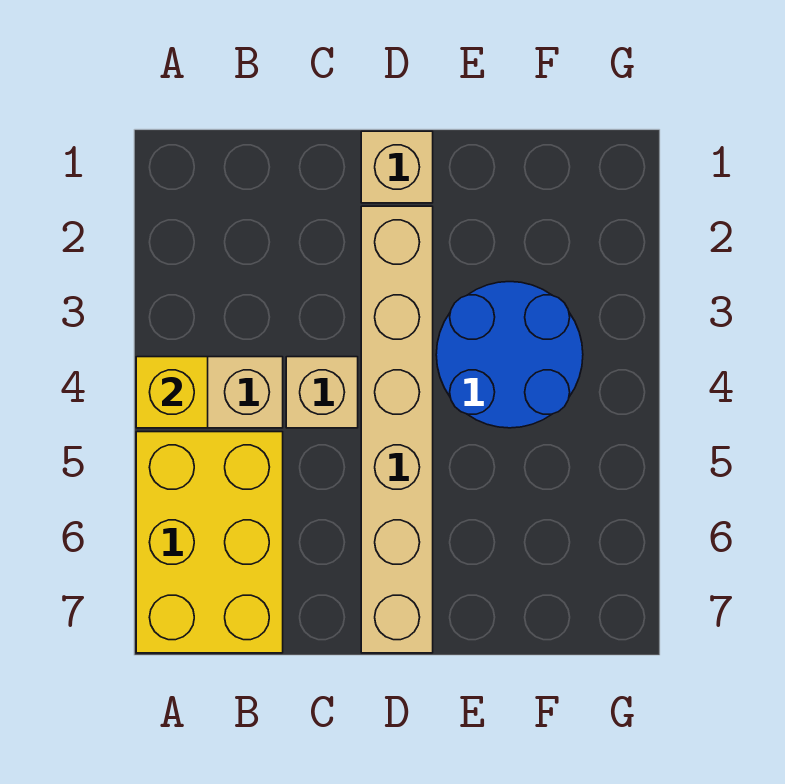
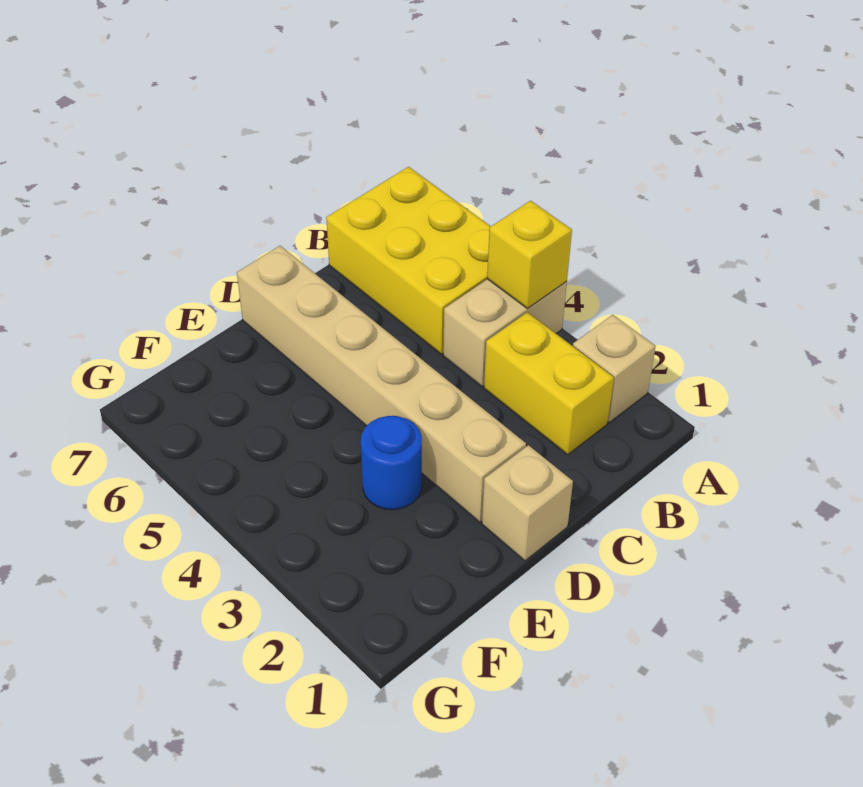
none -> yellow 1x2 brick [484,312,614,455]
tan 1x1 brick [286,357,358,428] -> tan 1x1 brick moved to [573,315,656,422]
blue 2x2 round brick [436,282,583,428] -> blue 1x1 round brick [361,416,422,510]

